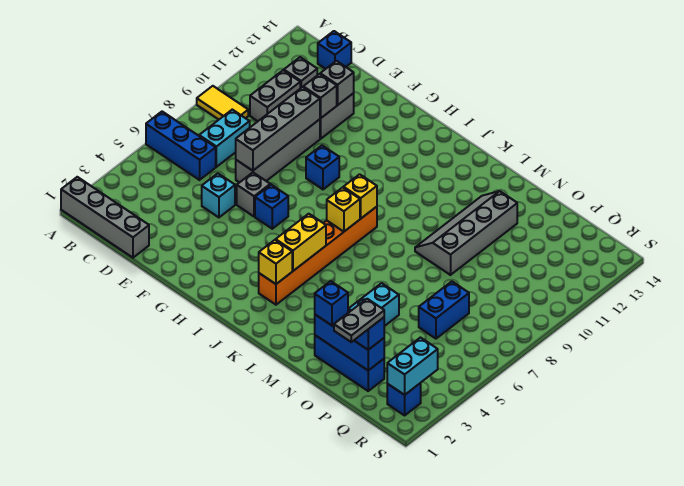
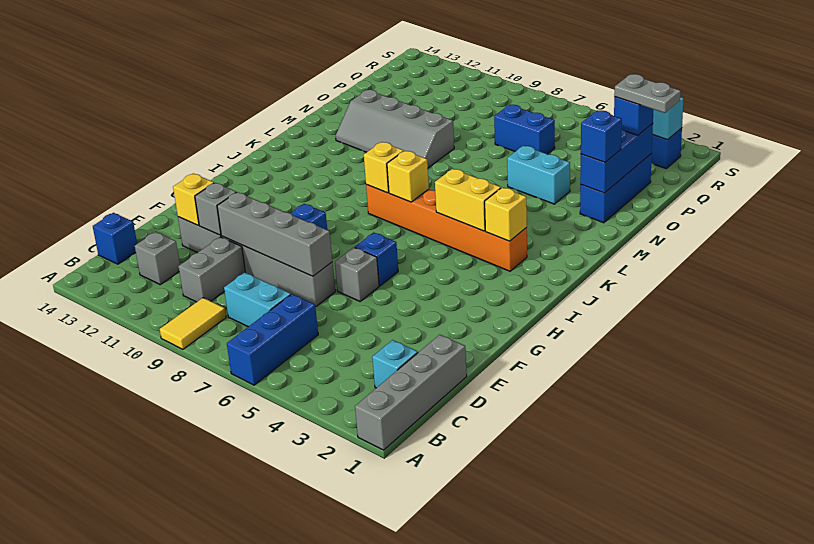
grey 1x2 brick [250,70,300,121] -> grey 1x2 brick turned to [178,237,245,302]
cyan 1x1 brick [202,173,235,217] -> cyan 1x1 brick moved to [372,340,418,388]
grey 1x1 brick [320,61,354,105] -> yellow 1x1 brick [173,173,214,225]

